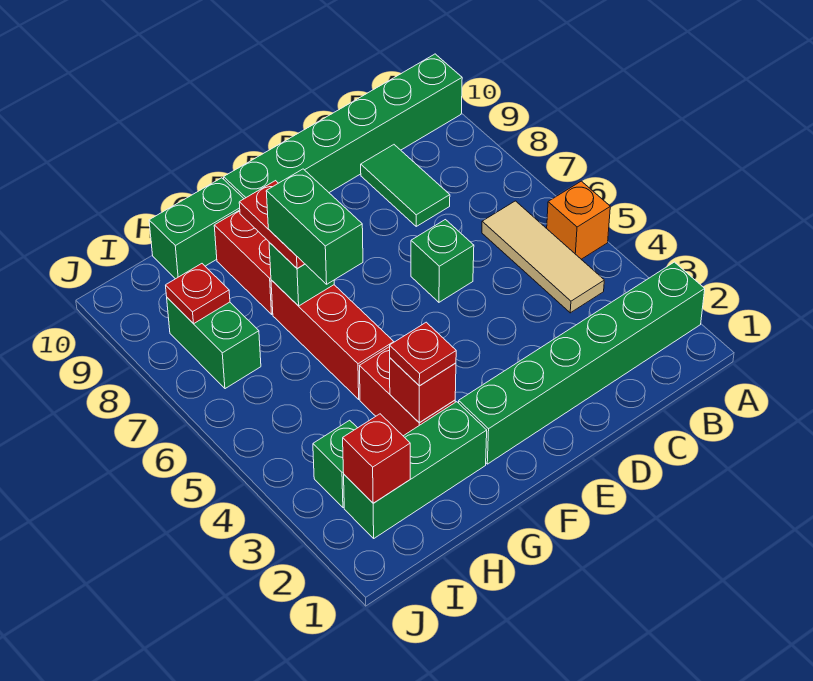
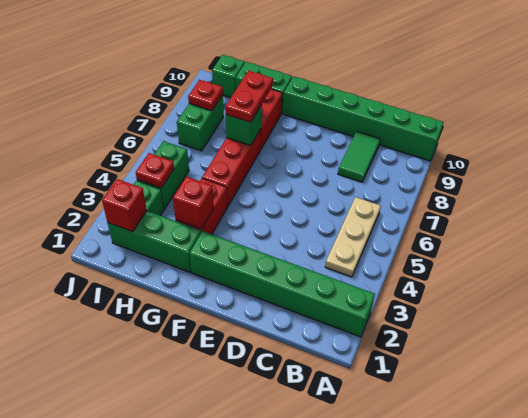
orange 1x1 brick [547,181,610,259] -> none
tan 1x3 tile [482,201,604,313] -> tan 1x3 plate [325,197,381,277]
green 1x1 brick [411,220,474,302] -> green 1x1 brick moved to [212,55,245,98]
red 1x1 plate [390,322,456,386] -> red 1x1 plate moved to [136,153,174,188]
green 1x2 brick [266,169,363,284] -> green 1x2 brick moved to [137,141,189,209]

